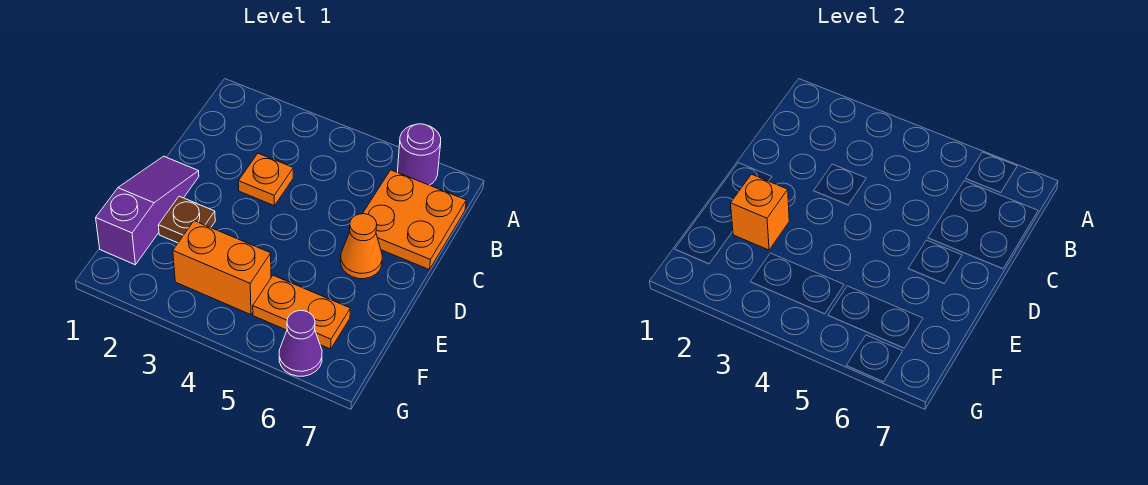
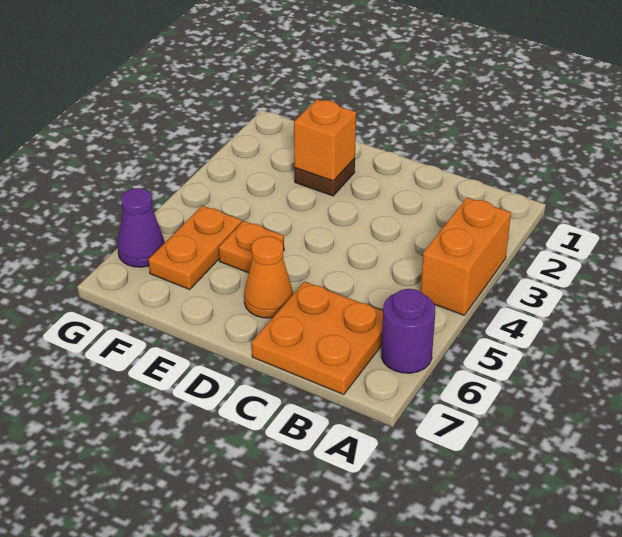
orange 1x1 plate [238,153,293,206] -> orange 1x1 plate moved to [219,221,284,273]
purple 1x3 slope [96,156,199,265] -> none
orange 1x2 brick [173,221,271,315] -> orange 1x2 brick moved to [421,198,511,315]

